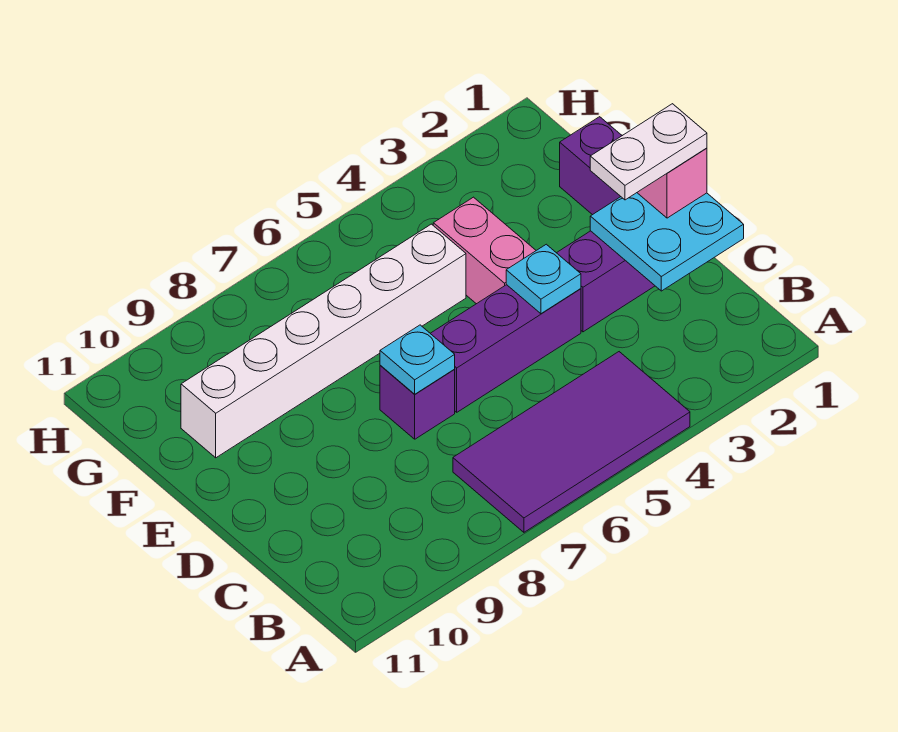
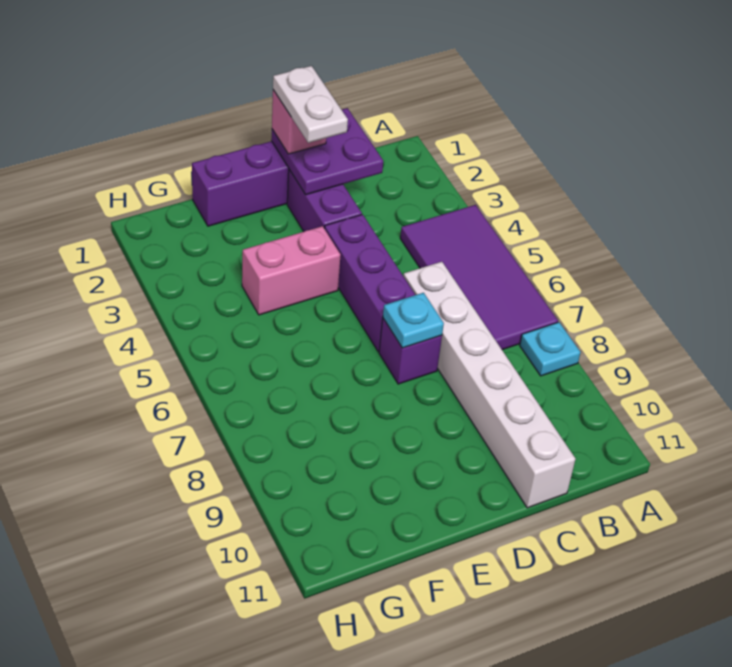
cyan 2x2 plate [590,193,744,291] -> purple 2x2 plate [271,108,383,195]
cyan 1x1 plate [506,244,581,314] -> cyan 1x1 plate moved to [520,322,581,376]
white 1x6 brick [181,224,466,458] -> white 1x6 brick moved to [403,262,576,508]

